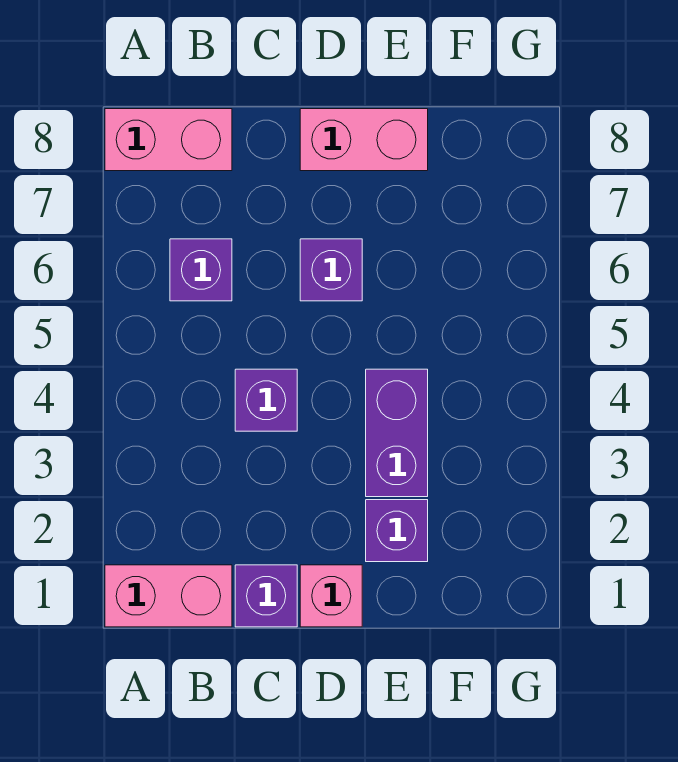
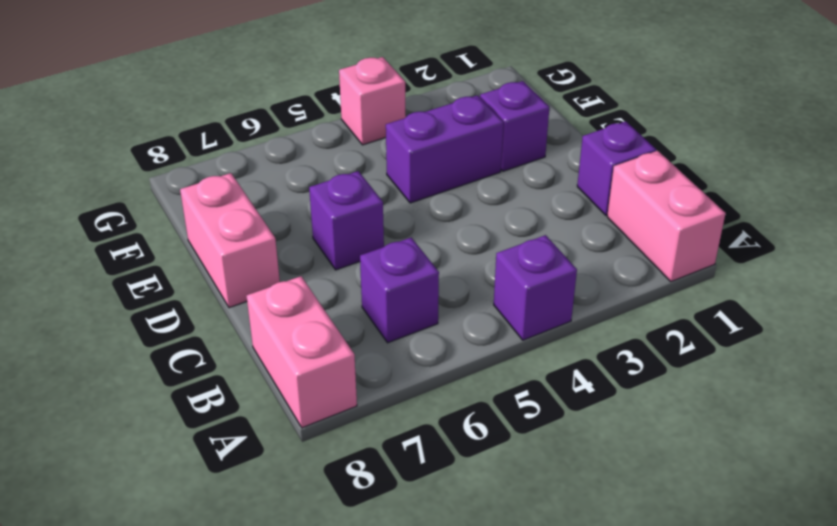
purple 1x1 brick [235,369,297,431] -> purple 1x1 brick moved to [494,235,577,340]
pink 1x1 brick [300,565,362,627] -> pink 1x1 brick moved to [339,57,406,145]

